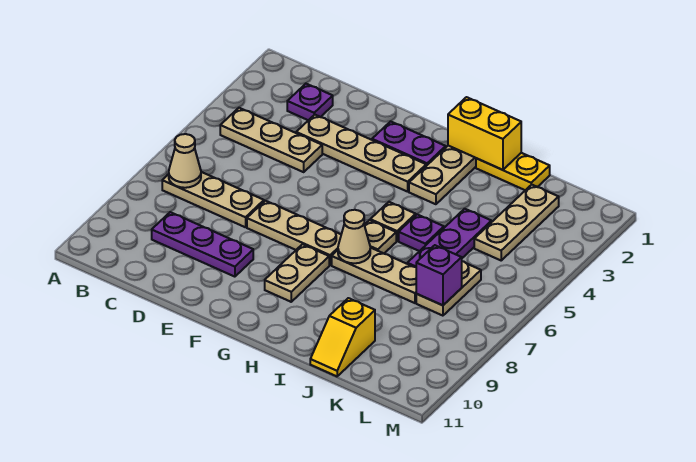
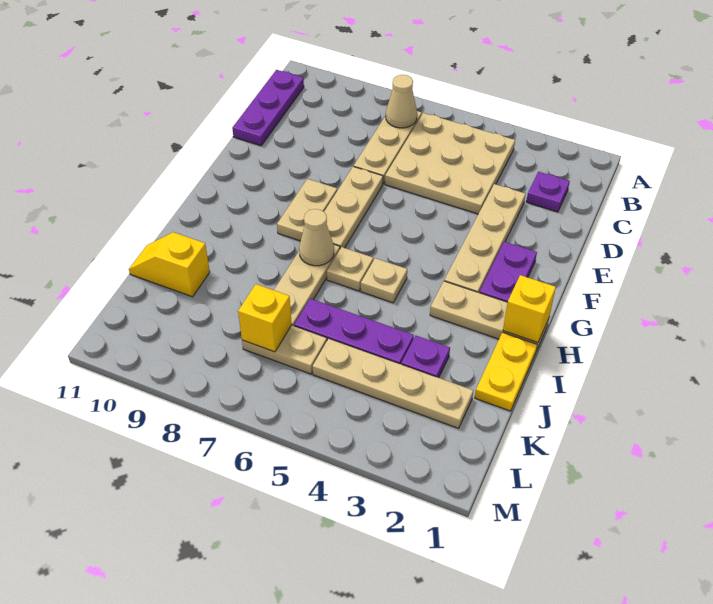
tan 1x3 plate [220,108,322,172] -> tan 3x3 plate [385,113,515,214]
purple 1x3 plate [152,212,253,277] -> purple 1x3 plate moved to [232,70,304,146]
tan 1x2 plate [265,244,329,302] -> tan 1x2 plate turned to [277,179,337,241]
yellow 1x2 brick [448,97,521,170] -> yellow 1x1 brick [503,275,556,343]
purple 1x1 plate [399,214,444,251] -> purple 1x1 plate moved to [401,336,450,378]
tan 1x3 plate [474,185,559,260] -> tan 1x4 plate [313,339,473,428]
purple 1x1 brick [416,245,462,305] -> yellow 1x1 brick [238,284,292,352]

